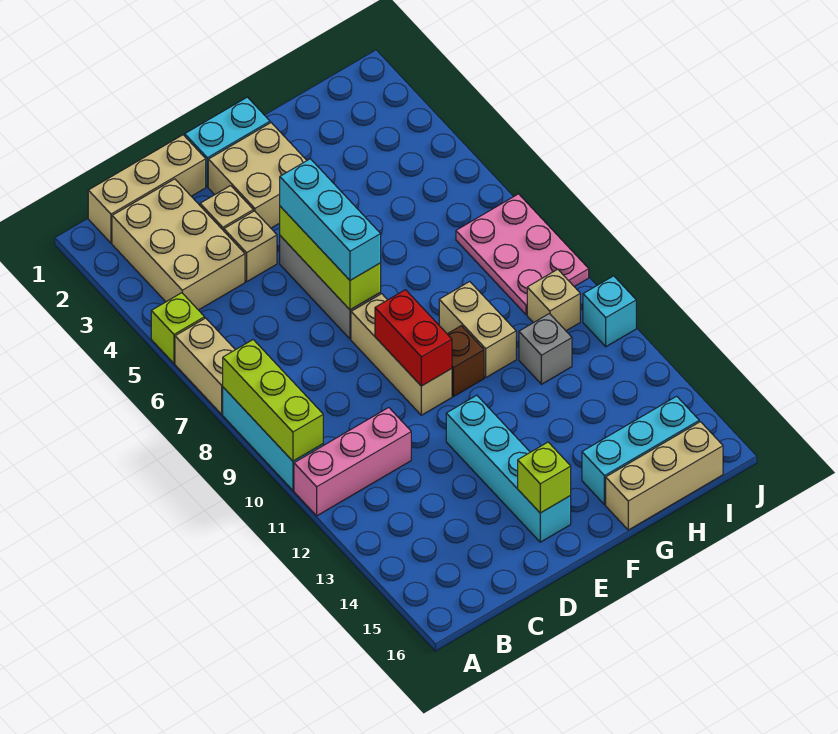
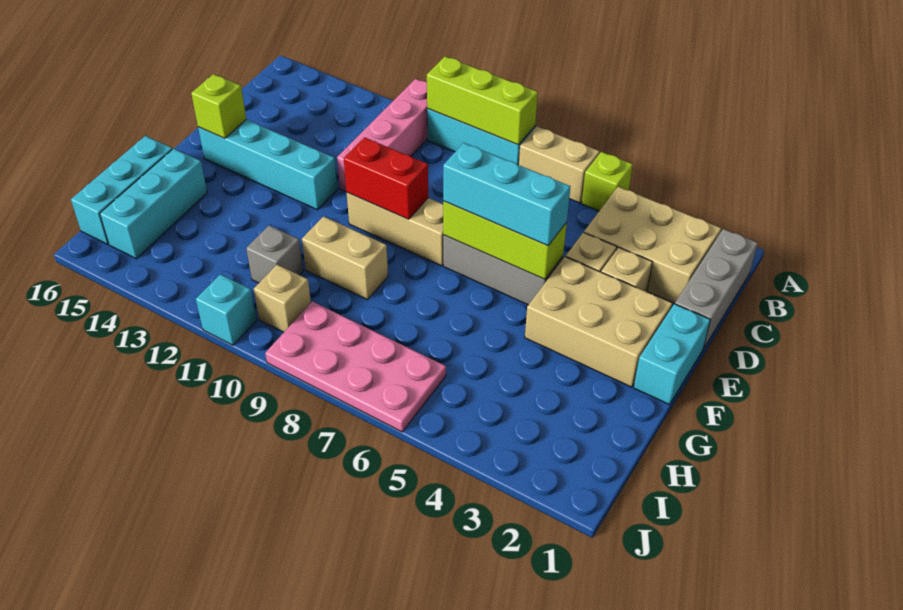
pink 1x3 brick [294,408,411,516] -> pink 1x4 brick [337,79,428,192]
tan 1x3 brick [88,135,206,243] -> grey 1x3 brick [675,229,758,349]
tan 2x2 brick [208,123,307,228] -> tan 2x3 brick [525,257,672,387]
brown 1x1 brick [448,326,484,397] -> none
tan 1x3 brick [606,422,723,530] -> cyan 1x3 brick [71,136,172,244]
pink 2x3 plate [456,194,589,315] -> pink 2x4 plate [265,301,446,432]

